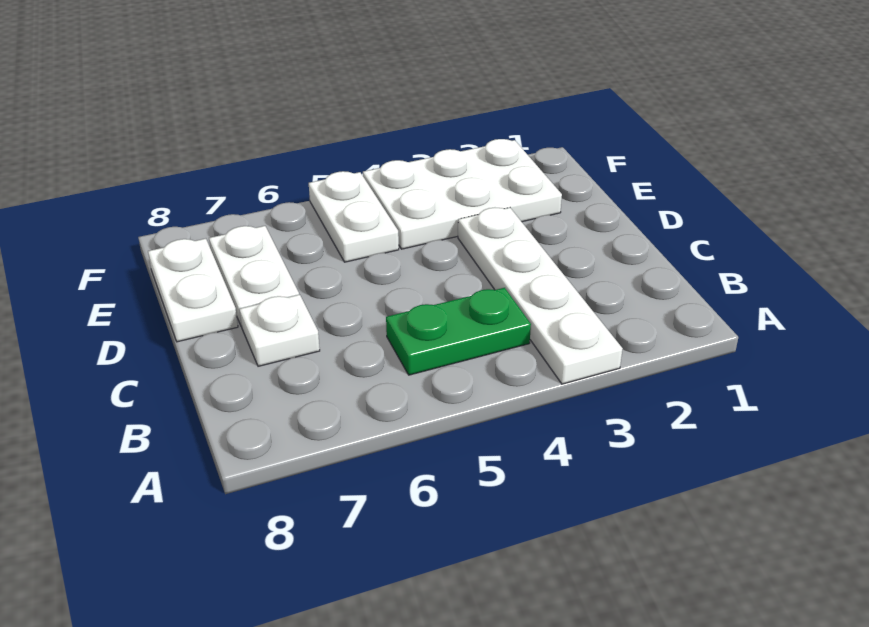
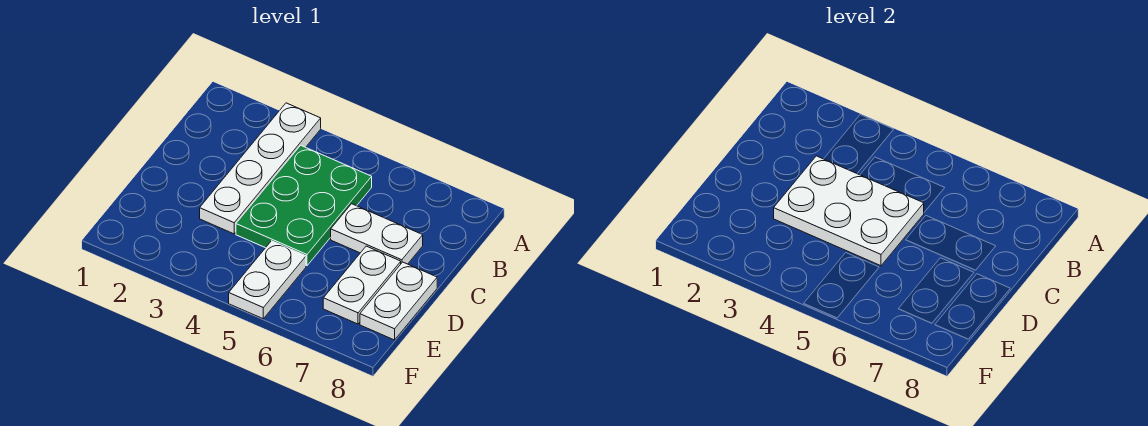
green 1x2 plate [386,288,531,375] -> green 2x3 plate [236,145,372,266]
white 1x1 plate [239,295,320,366] -> white 1x2 plate [331,204,423,264]
white 2x3 plate [363,139,562,249] -> white 2x3 plate moved to [774,156,924,266]

